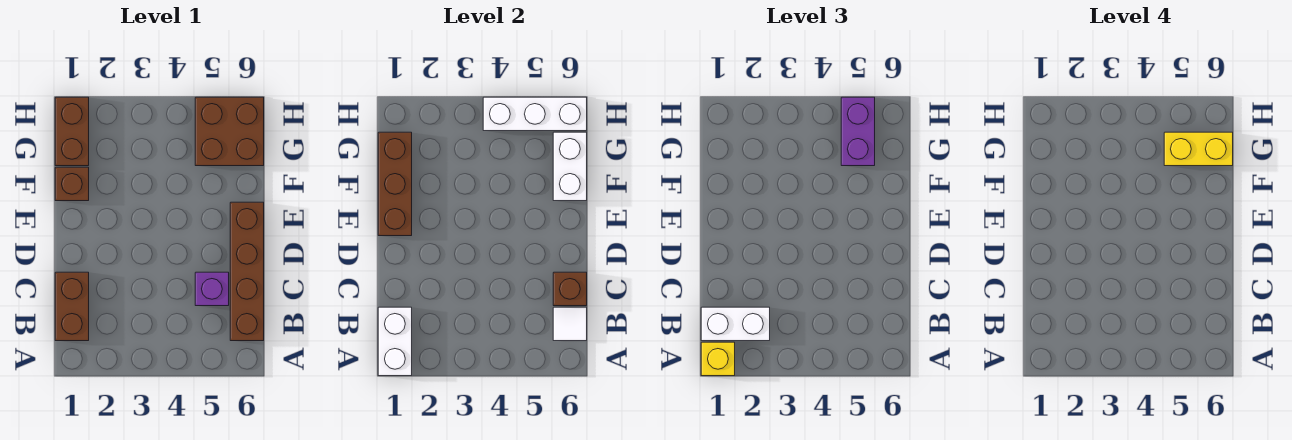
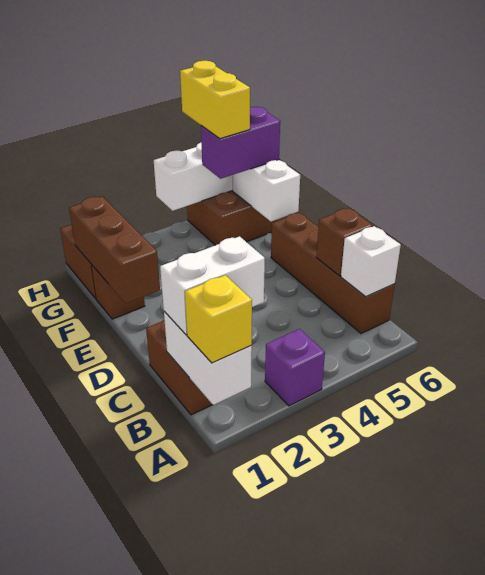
white 1x1 tile [553,307,587,341] -> white 1x1 brick [341,226,401,297]
purple 1x1 brick [195,272,229,306] -> purple 1x1 brick moved to [265,329,325,406]
purple 1x2 brick [841,97,875,166] -> purple 1x2 brick turned to [201,107,280,179]
yellow 1x2 brick [1164,132,1233,166] -> yellow 1x2 brick turned to [180,61,250,139]

